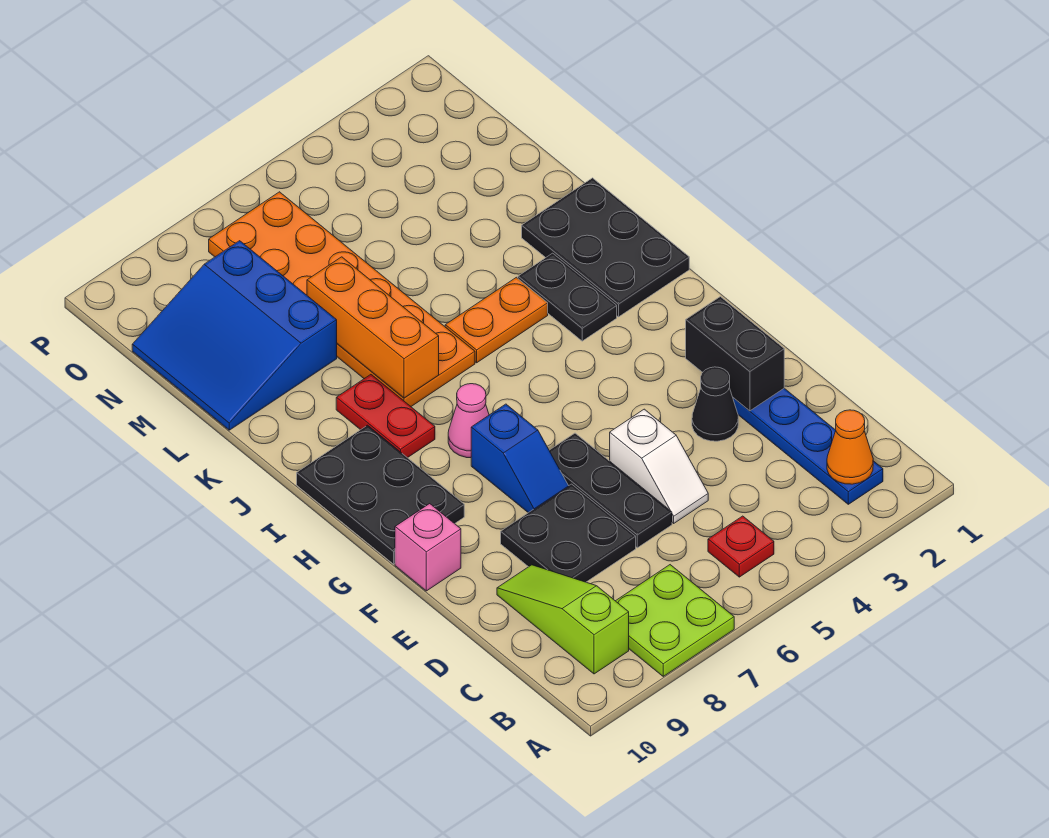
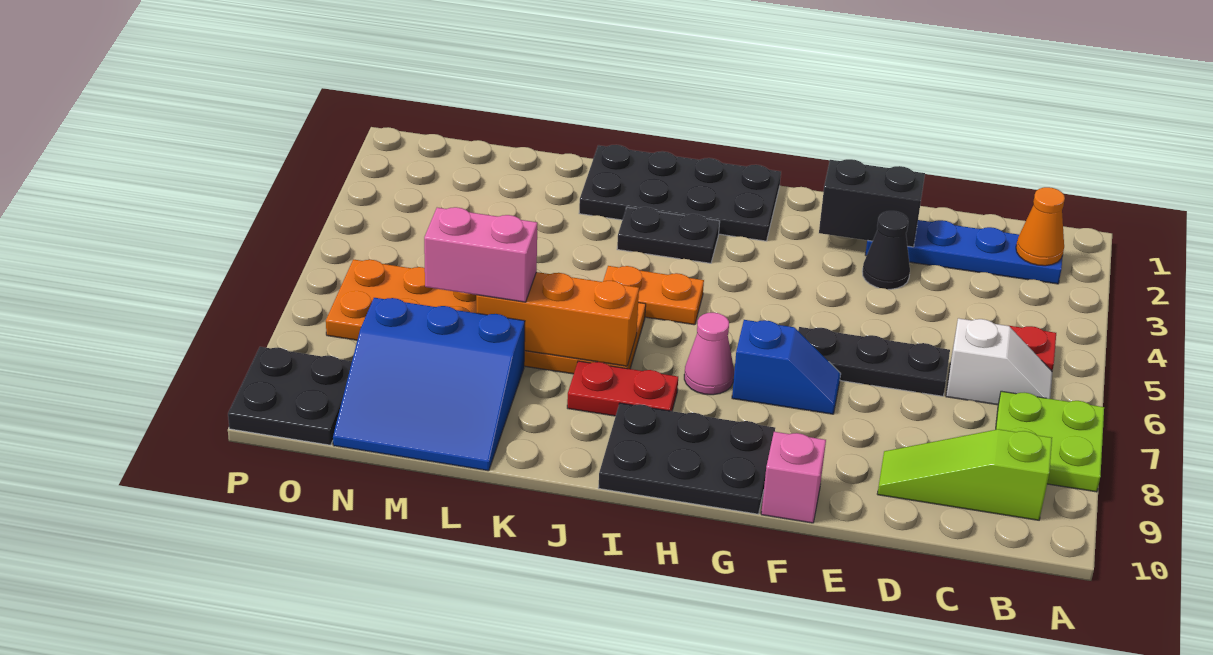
white 1x2 slope [610,409,708,523] -> white 1x2 slope moved to [946,318,1052,405]
black 2x2 plate [501,484,636,582] -> black 2x2 plate moved to [228,347,352,445]
black 2x3 plate [522,178,689,317] -> black 2x4 plate [579,145,781,241]
orange 1x2 plate [445,277,548,363] -> orange 1x2 plate turned to [603,266,704,325]
none -> pink 1x2 brick [424,207,537,302]

